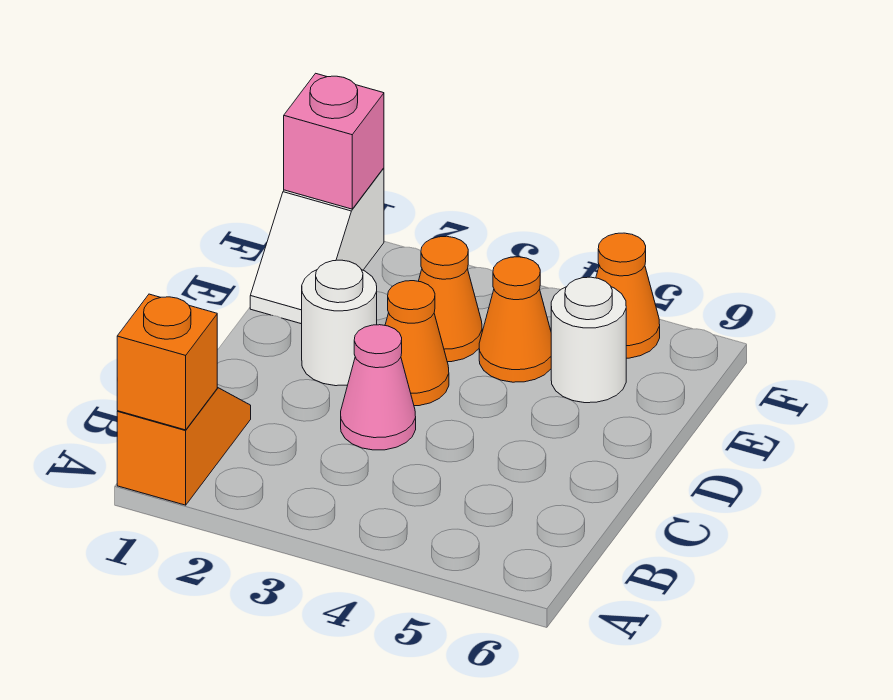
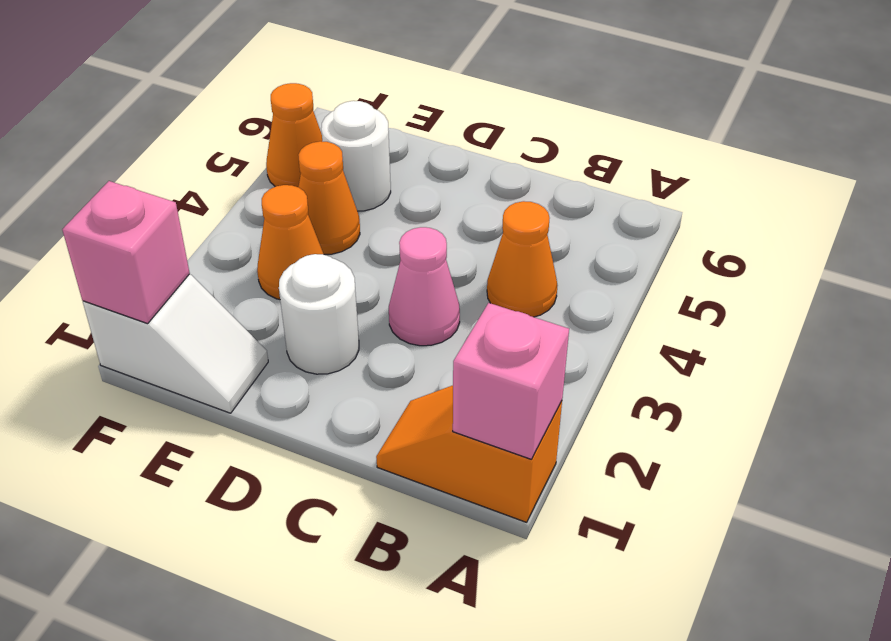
orange 1x1 brick [117,294,217,430] -> pink 1x1 brick [453,303,569,459]
orange 1x1 cone [385,281,449,406] -> orange 1x1 cone moved to [487,201,558,317]

